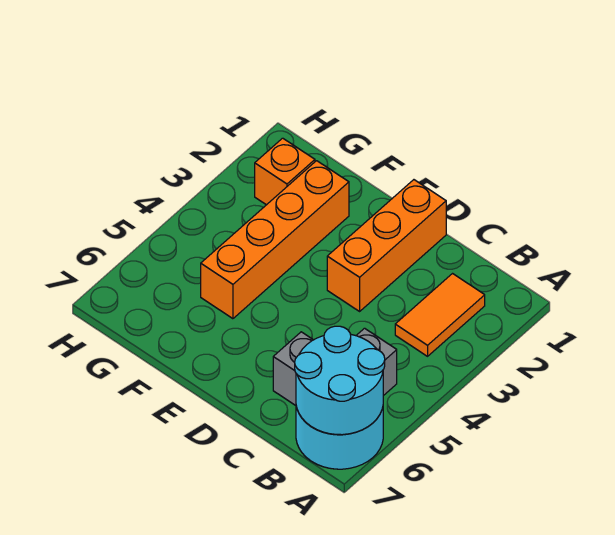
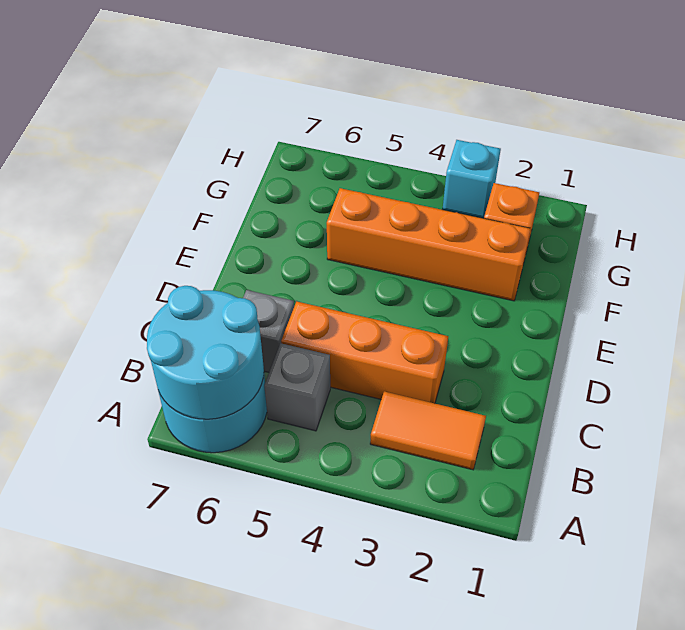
orange 1x3 brick [327,180,446,311] -> orange 1x3 brick moved to [281,302,448,403]
none -> cyan 1x1 brick [443,140,501,218]

